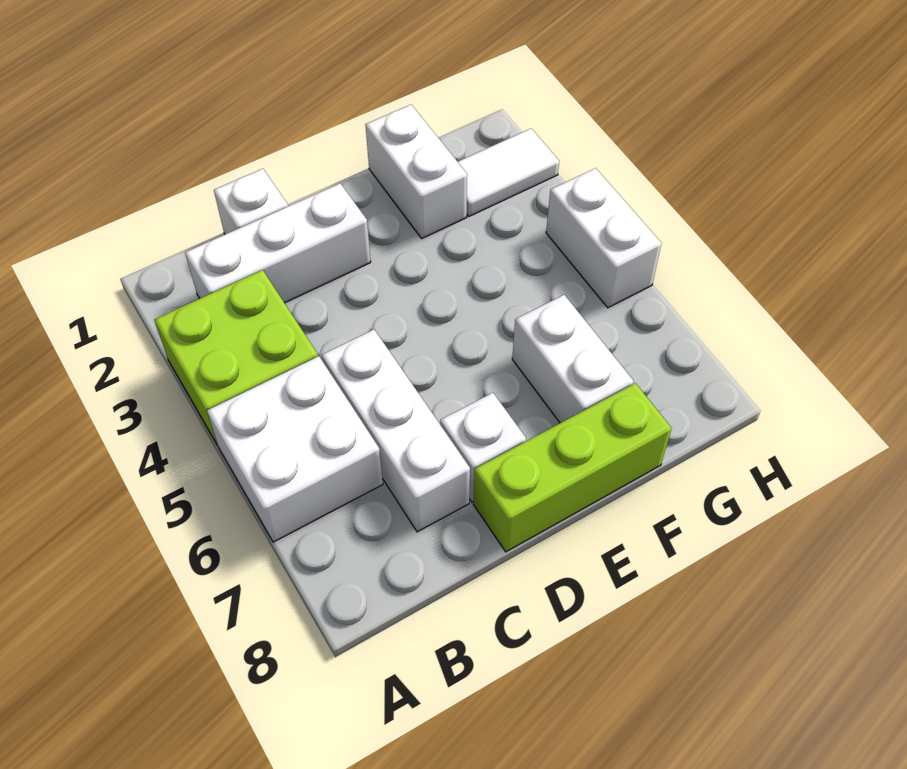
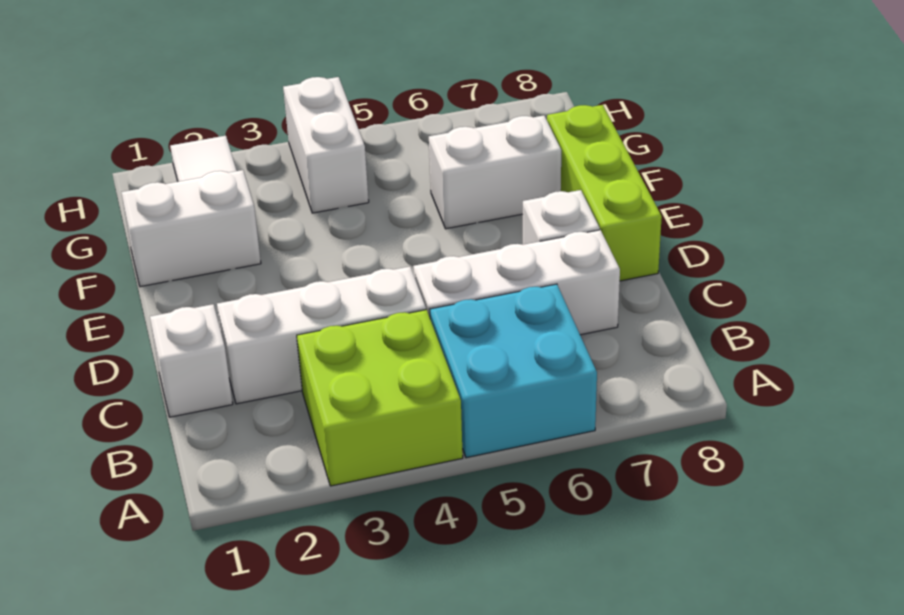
white 2x2 brick [207,356,383,542] -> cyan 2x2 brick [430,284,597,458]
white 1x3 brick [185,183,371,303] -> white 1x3 brick turned to [217,266,426,404]
white 1x2 brick [546,168,662,308] -> white 1x2 brick turned to [283,77,369,213]

